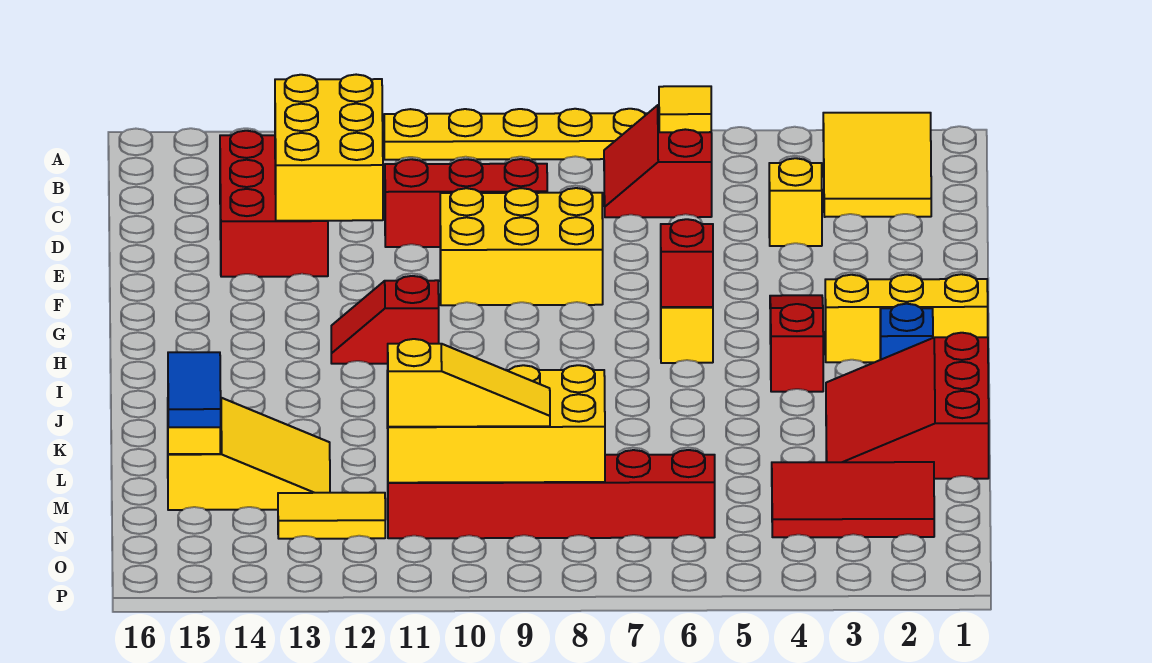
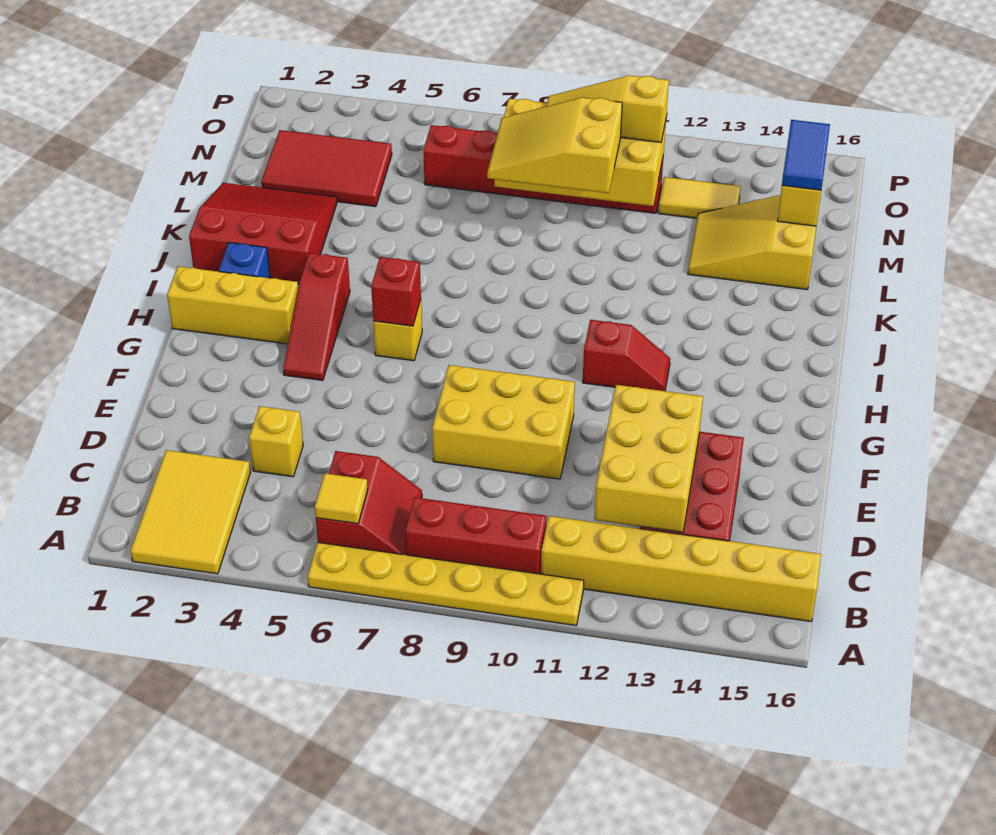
none -> yellow 1x6 brick [541,516,821,622]
red 1x3 brick [385,159,547,247] -> red 1x3 brick moved to [405,497,547,574]
red 3x3 slope [826,333,989,479] -> red 3x3 slope turned to [189,183,337,284]
none -> yellow 2x3 slope [487,98,622,193]

